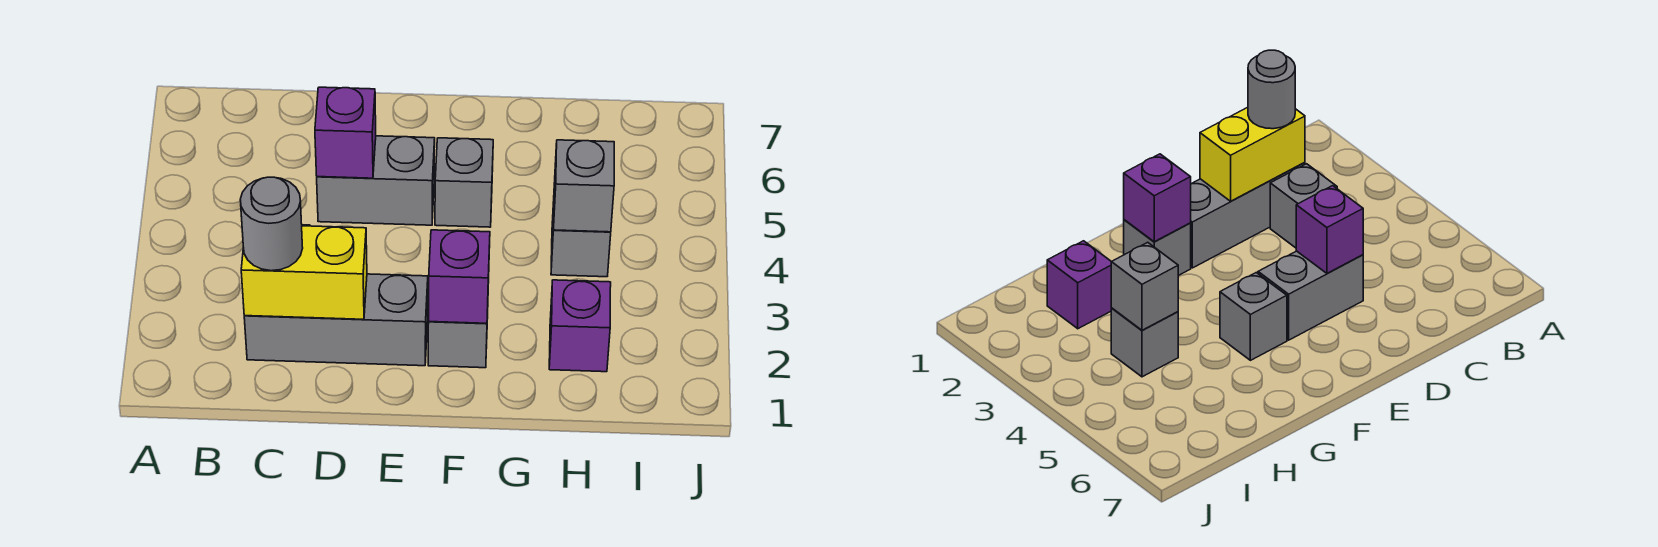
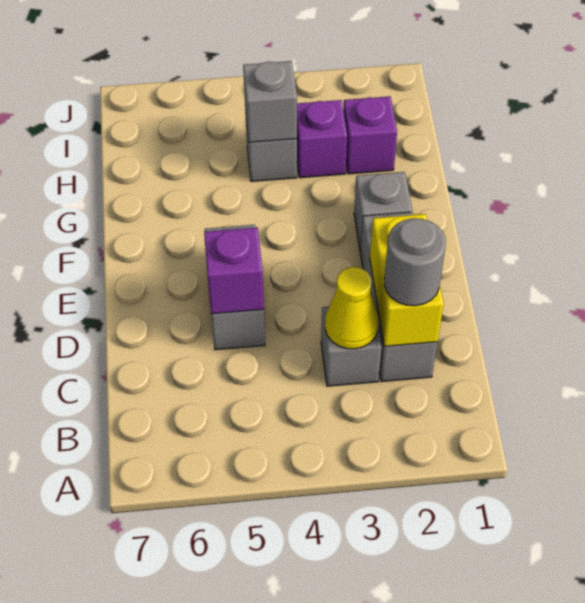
none -> yellow 1x1 cone [325,267,379,349]
purple 1x1 brick [429,230,490,323] -> purple 1x1 brick moved to [297,100,347,178]
grey 1x1 brick [435,138,493,227] -> none

